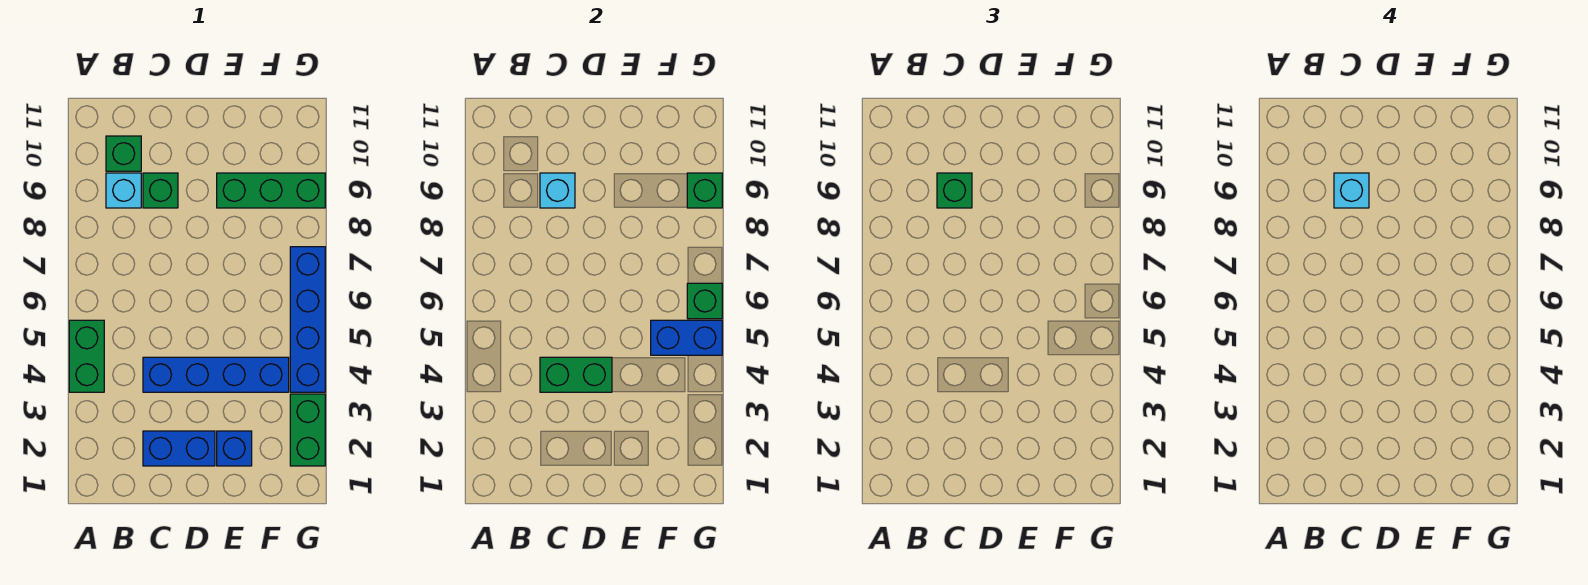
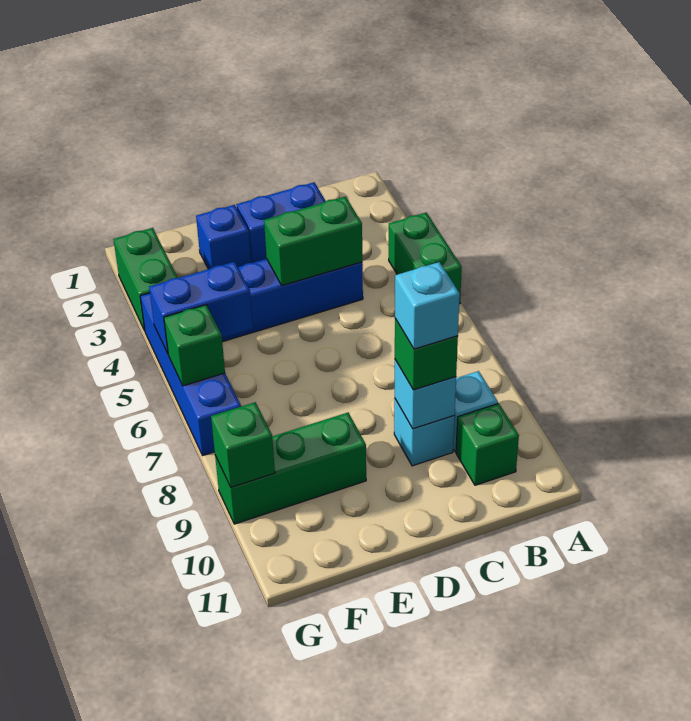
green 1x1 brick [143,173,178,208] -> cyan 1x1 brick [394,398,455,466]

